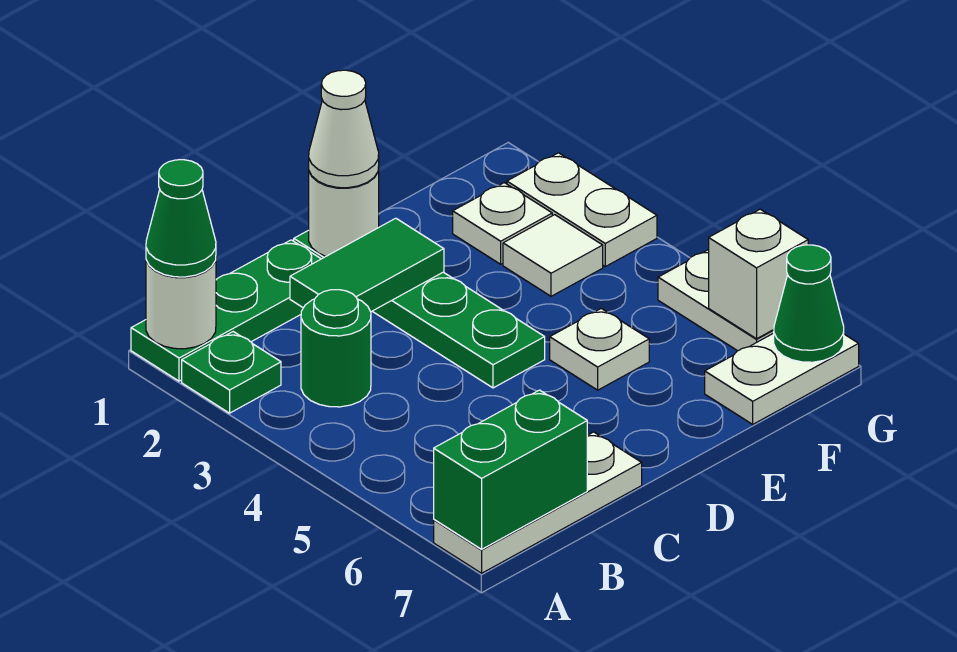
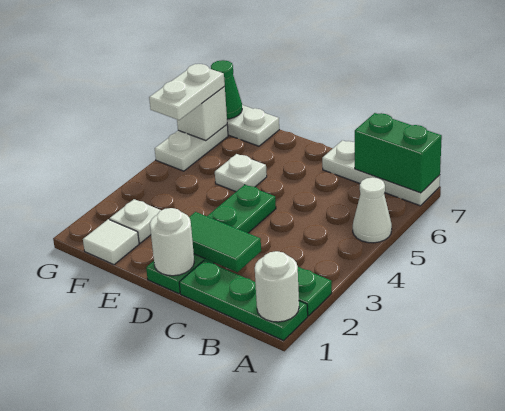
green 1x1 cone [146,160,216,277] -> none
green 1x1 round brick [301,290,371,407] -> none
white 1x1 cone [309,70,379,188] -> white 1x1 cone moved to [353,177,392,243]
white 1x1 tile [503,215,603,296] -> white 1x1 tile moved to [83,219,139,265]
white 1x2 plate [507,153,657,267] -> white 1x2 plate moved to [149,64,225,120]

